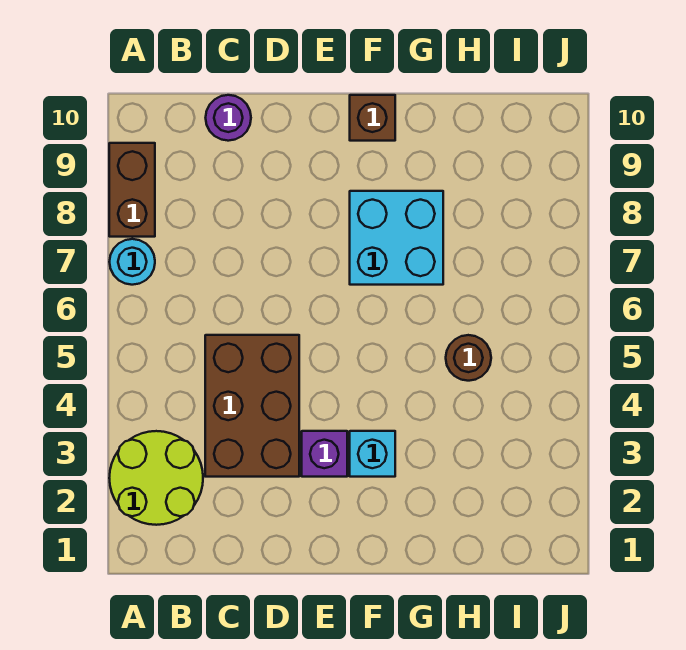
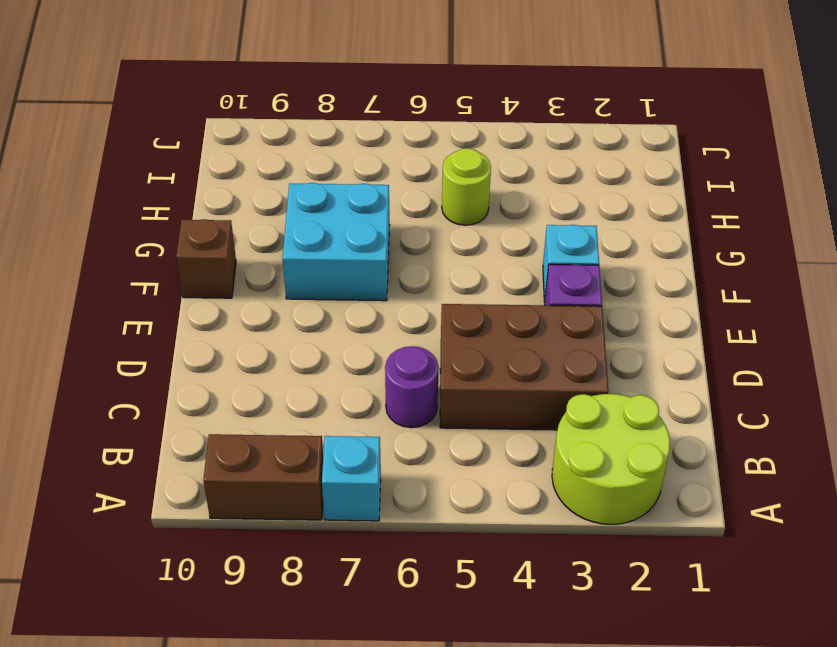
cyan 1x1 round brick [109,239,155,285] -> cyan 1x1 brick [322,436,381,521]
purple 1x1 round brick [206,95,251,141] -> purple 1x1 round brick moved to [385,346,439,428]
brown 1x1 round brick [446,335,491,381] -> lime 1x1 round brick [442,148,491,225]

